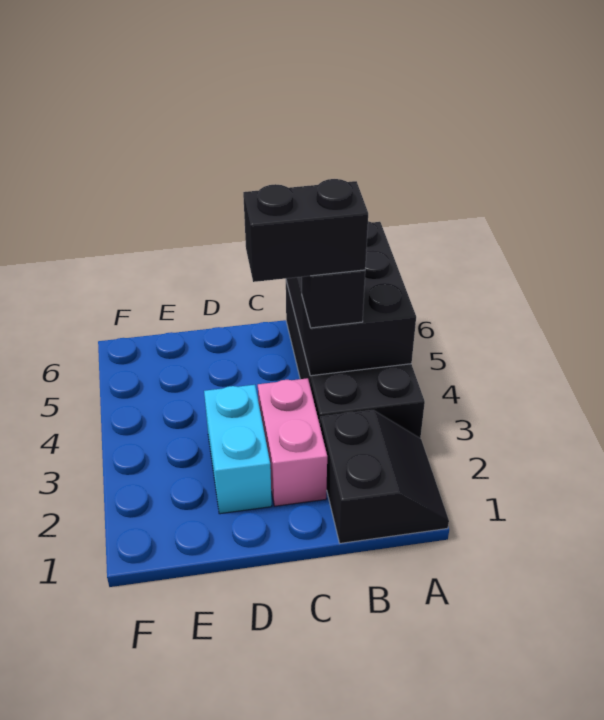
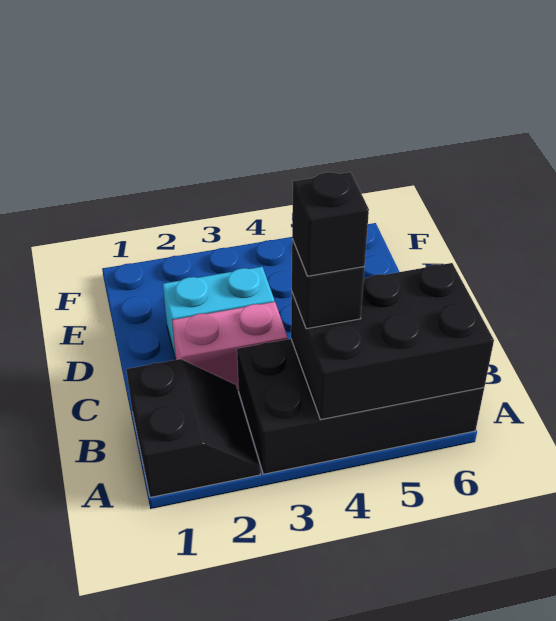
black 2x2 slope [320,410,449,543] -> black 2x2 slope turned to [126,359,261,497]
black 1x2 brick [243,179,368,282] -> black 1x1 brick [292,172,369,276]

